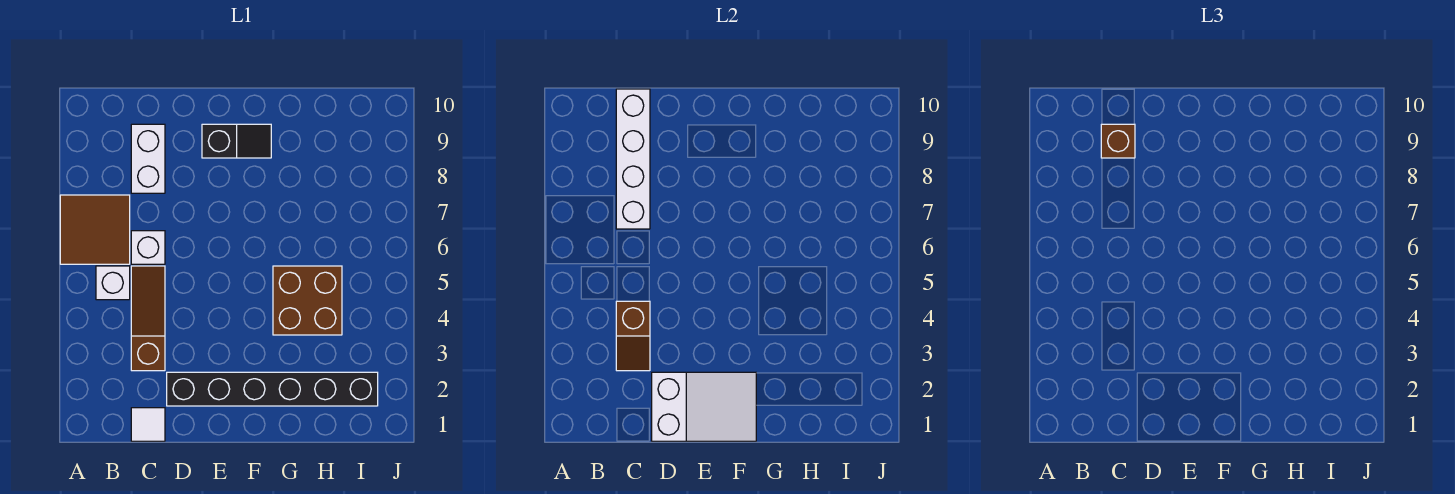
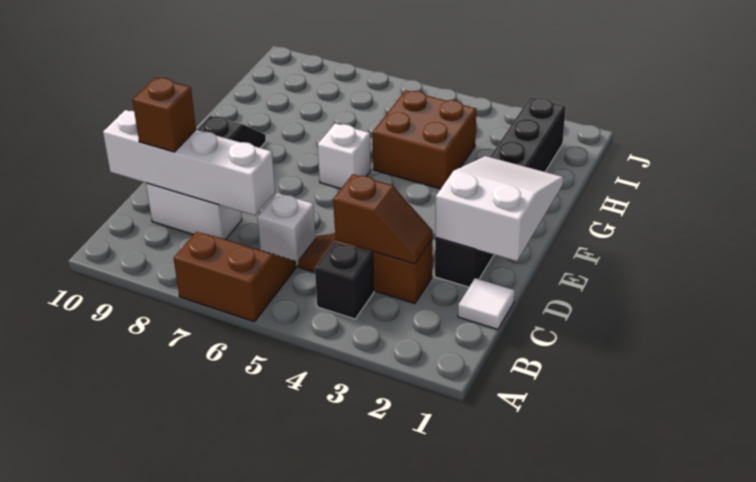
brown 2x2 tile [60,195,130,264] -> brown 2x2 slope [174,232,296,322]
none -> black 1x1 brick [315,242,374,319]
white 1x1 brick [96,266,130,300] -> white 1x1 brick moved to [318,123,371,189]

